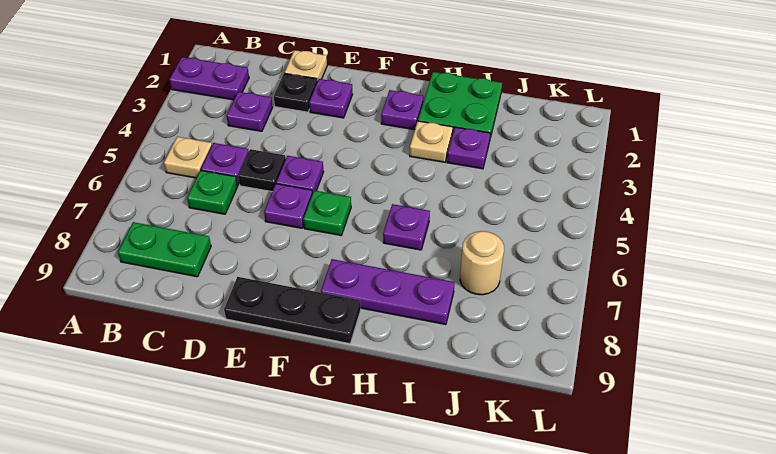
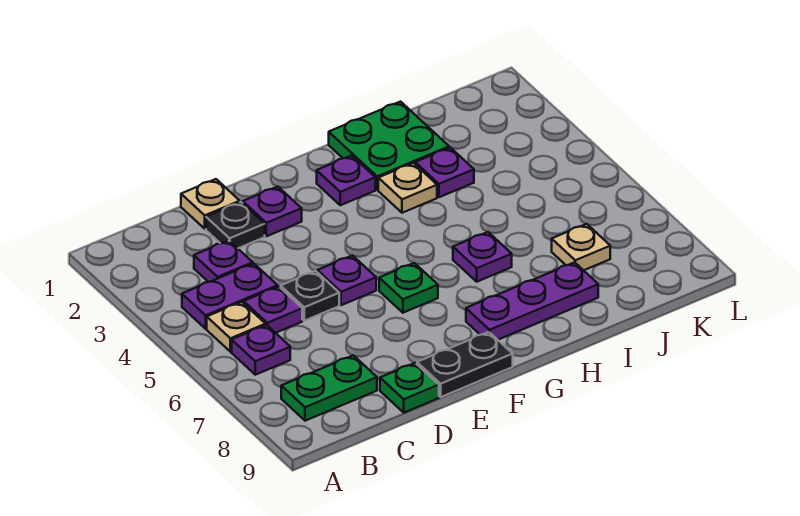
purple 1x2 plate [169,57,249,100] -> purple 1x2 plate moved to [182,263,278,329]
green 1x1 plate [187,170,237,214] -> green 1x1 plate moved to [380,363,439,413]
purple 1x1 plate [264,184,312,228] -> purple 1x1 plate moved to [232,325,290,375]
black 1x3 plate [224,277,361,344] -> black 1x2 plate [417,332,513,397]
tan 1x1 round brick [460,231,504,295] -> tan 1x1 plate [552,224,610,270]

